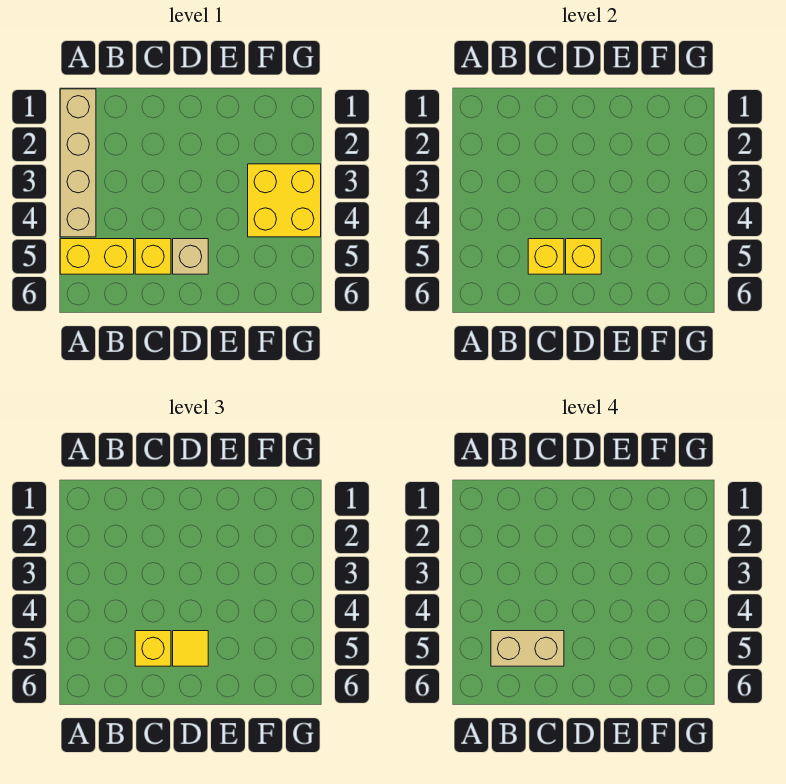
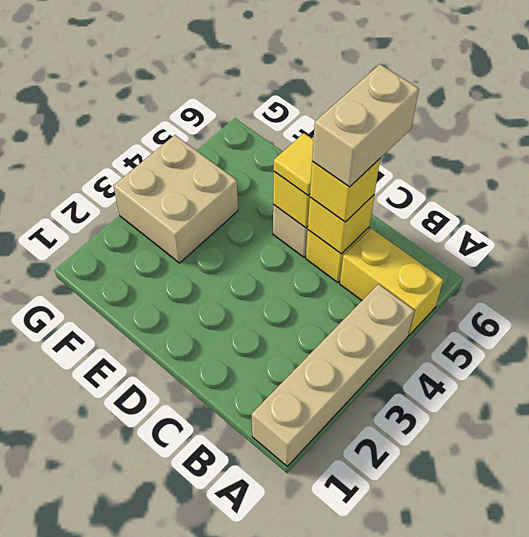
tan 1x2 brick [491,631,564,666] -> tan 1x2 brick turned to [312,64,419,187]
yellow 2x2 brick [248,164,321,237] -> tan 2x2 brick [113,135,238,263]

